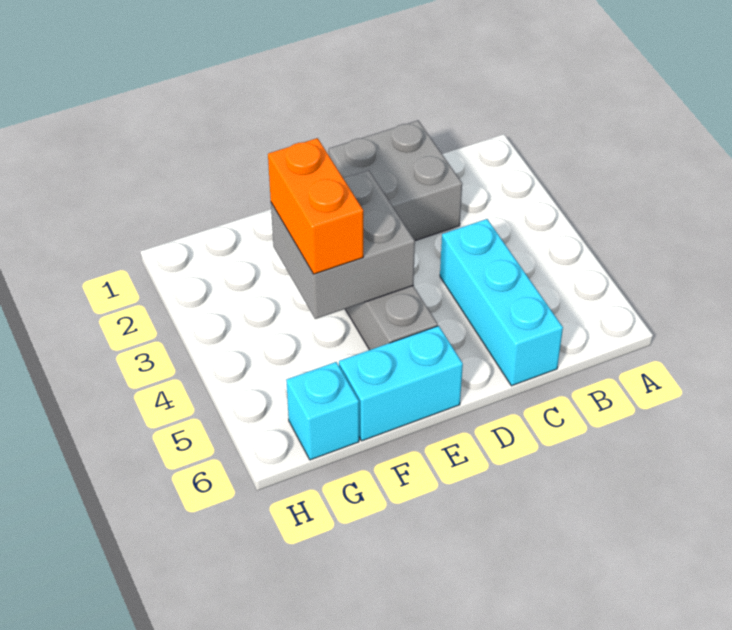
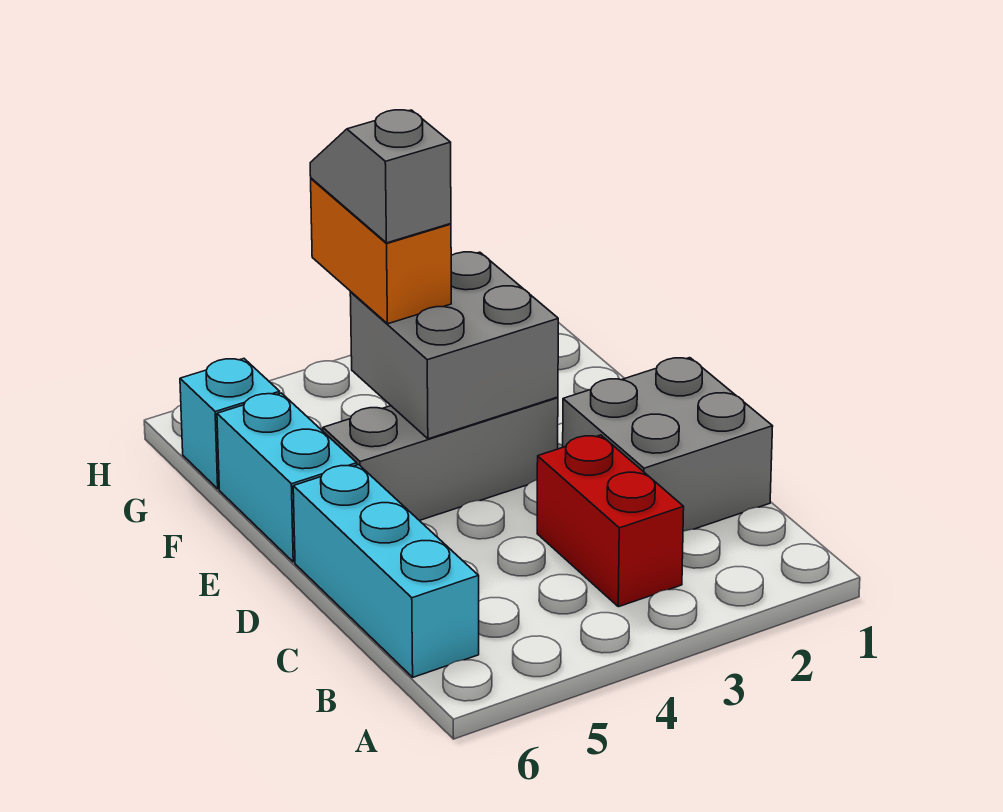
none -> red 1x2 brick [537,435,684,607]
cyan 1x3 brick [440,219,563,386] -> cyan 1x3 brick turned to [293,465,479,677]
orange 1x2 brick [268,138,363,274] -> orange 1x2 brick turned to [311,178,451,324]
none -> grey 1x2 slope [310,110,451,243]

